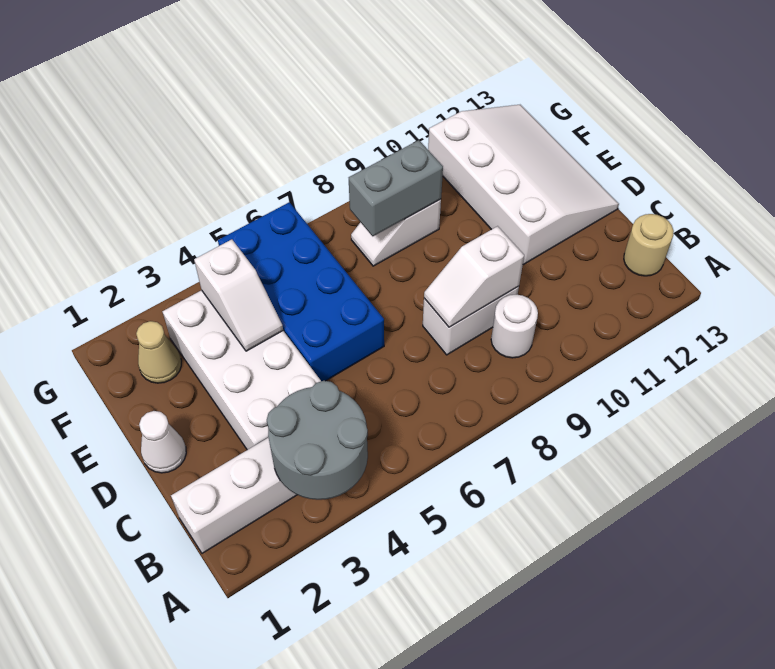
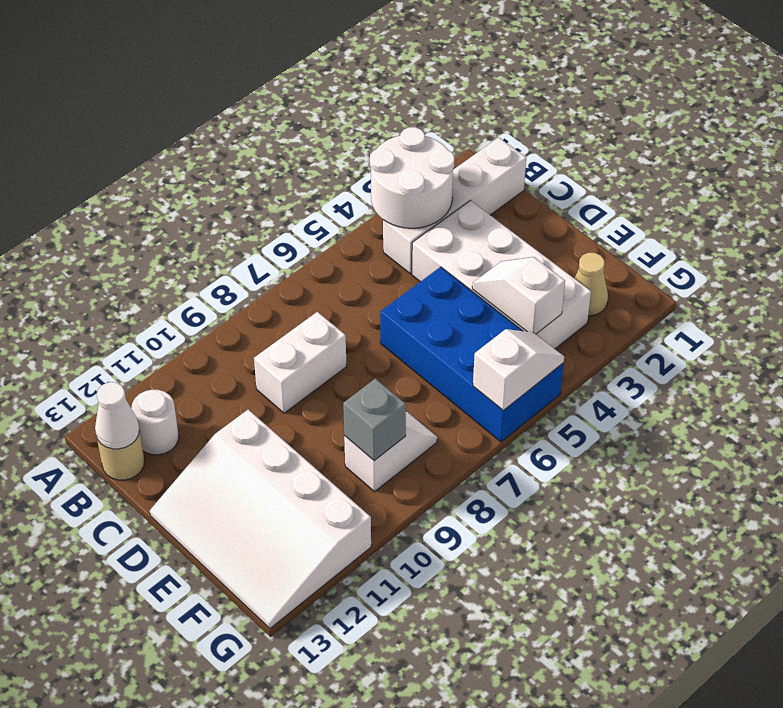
grey 2x2 round brick [267,381,368,500] -> white 2x2 round brick [370,127,454,228]
white 1x1 round brick [491,295,538,358] -> white 1x1 round brick moved to [131,390,179,455]
white 1x2 slope [424,226,524,327] -> white 1x2 slope moved to [473,329,564,411]
white 1x1 cone [139,411,186,473] -> white 1x1 cone moved to [95,382,139,449]
grey 1x2 brick [349,140,443,236] -> grey 1x1 brick [343,379,406,461]

